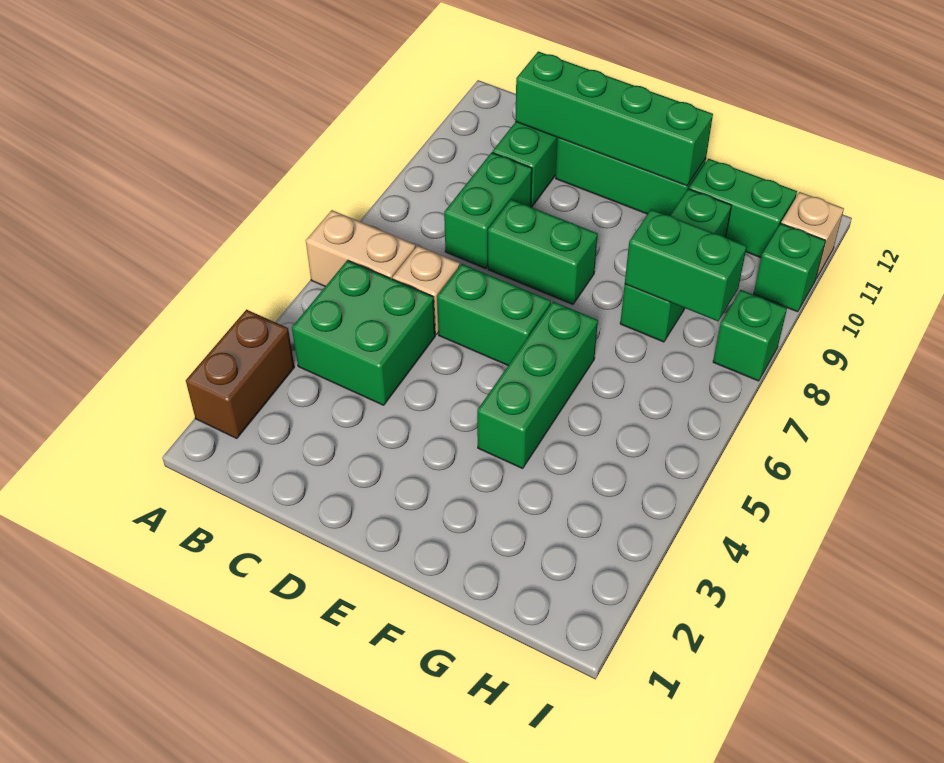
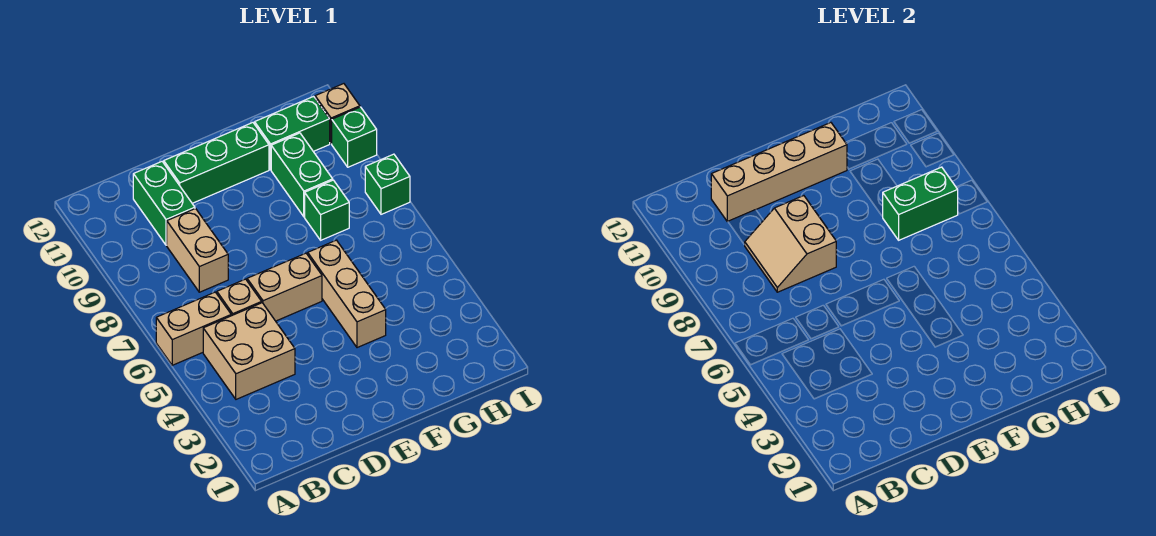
brown 1x2 brick [186,310,294,439] -> none
green 2x2 brick [292,260,435,405] -> tan 2x2 brick [203,303,295,399]
green 1x2 brick [444,152,532,269] -> tan 1x2 brick [167,209,228,292]
none -> tan 2x2 slope [744,196,836,292]
green 1x4 brick [515,51,713,186] -> tan 1x4 brick [711,123,847,222]
green 1x2 brick [437,264,551,365] -> tan 1x2 brick [247,253,322,321]
green 1x2 brick [488,200,598,305] -> none
green 1x3 brick [477,302,598,469] -> tan 1x3 brick [308,240,386,348]

